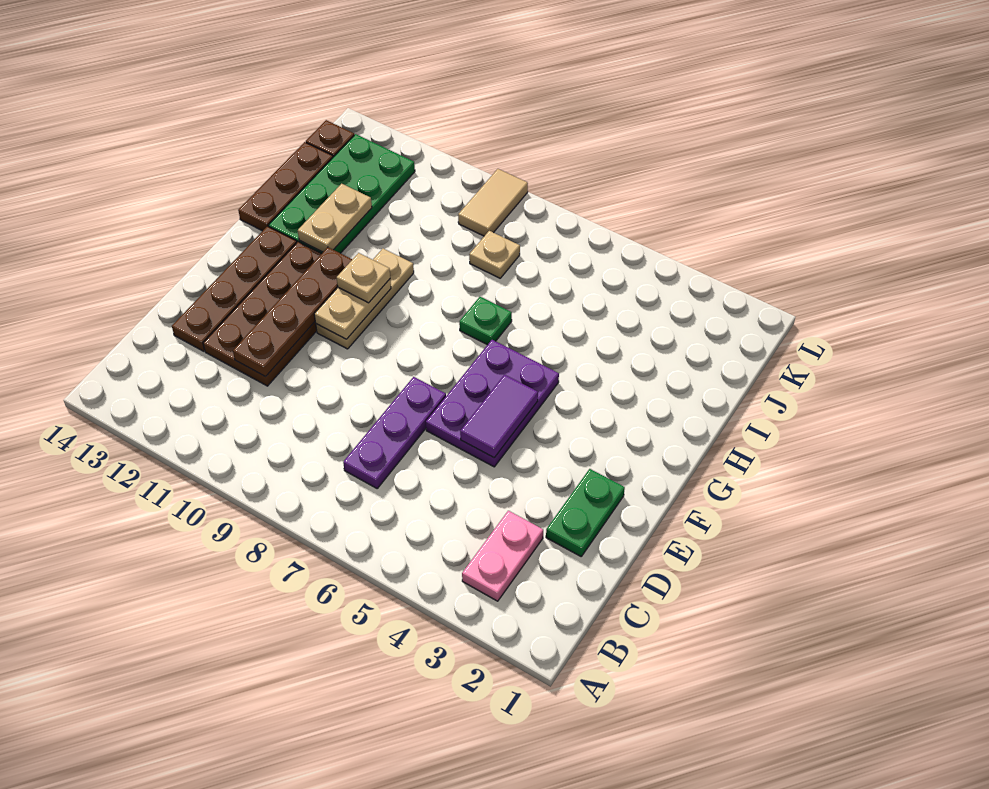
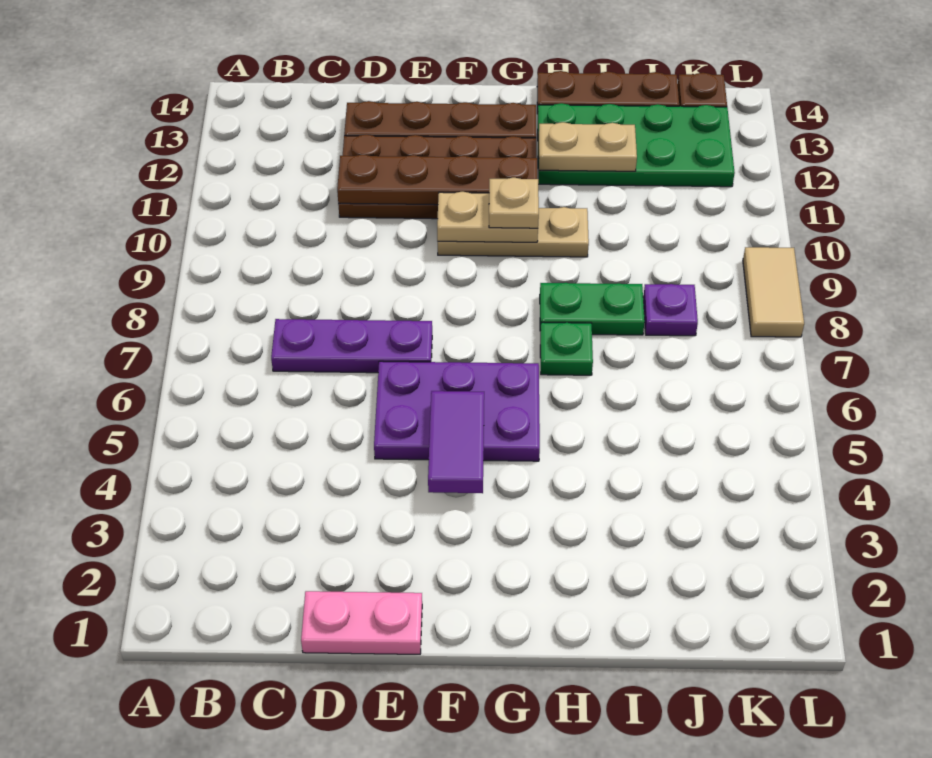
pink 1x2 plate [462,511,543,601] -> pink 1x2 plate moved to [301,591,422,654]
green 1x2 plate [546,469,625,556] -> green 1x2 plate moved to [540,283,645,335]
purple 1x2 tile [460,375,538,458] -> purple 1x2 tile turned to [428,391,484,493]
tan 1x1 plate [469,231,520,278] -> purple 1x1 plate [643,284,698,336]
tan 1x2 tile [458,169,528,236] -> tan 1x2 tile turned to [743,247,804,337]

